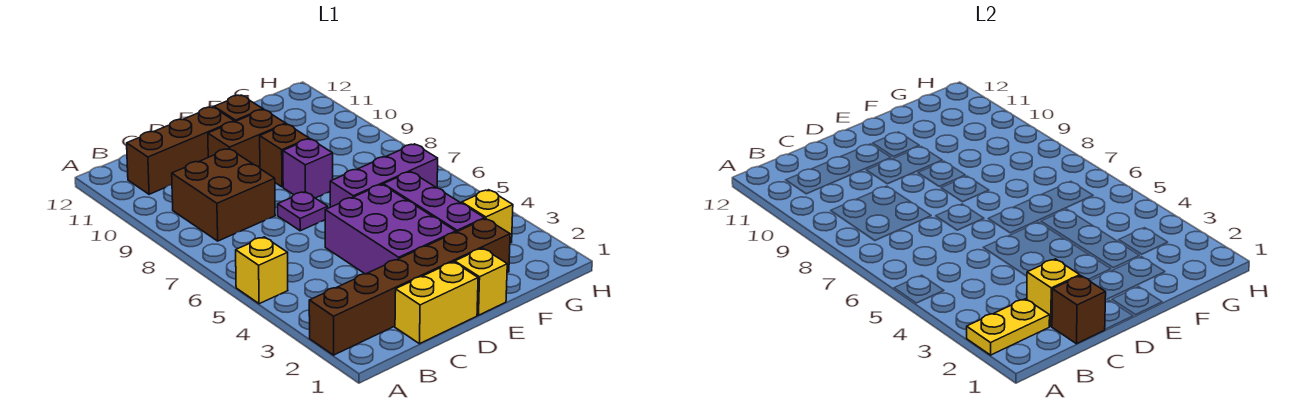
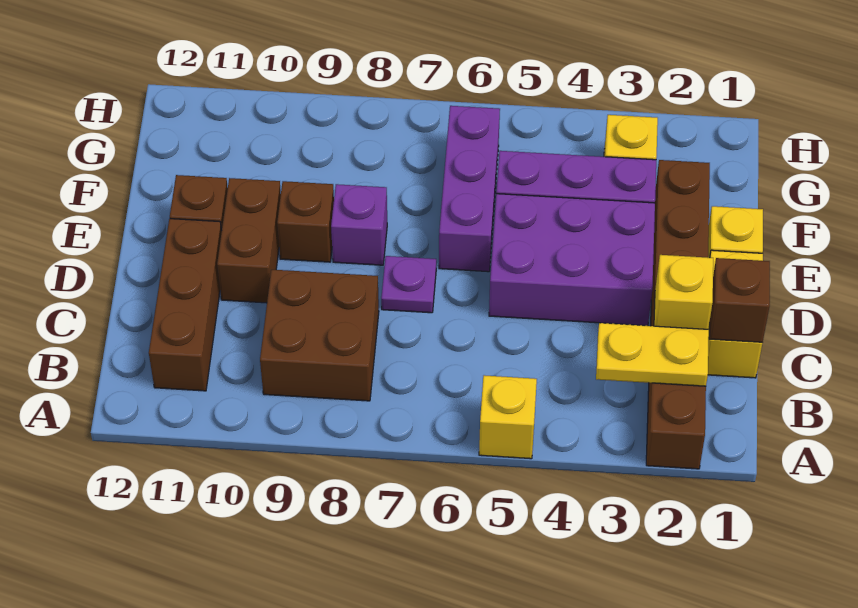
yellow 1x2 plate [967,299,1050,355] -> yellow 1x2 plate turned to [596,323,709,386]

